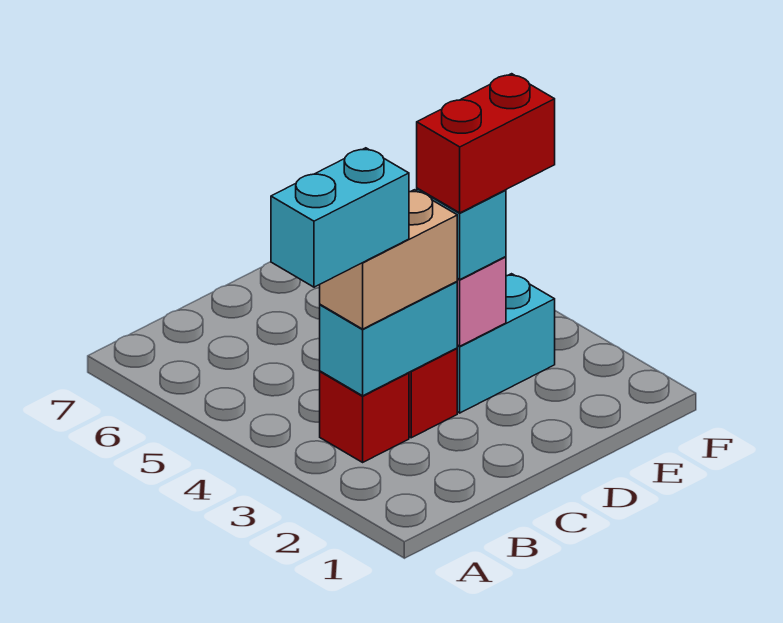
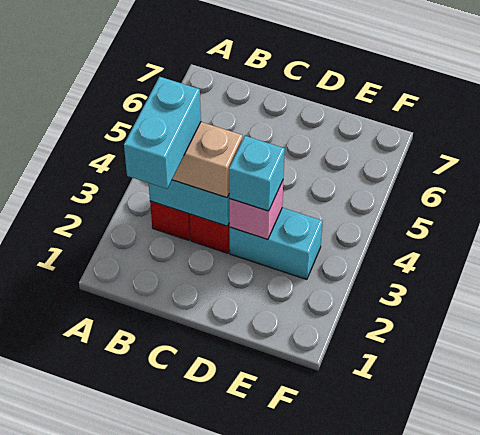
cyan 1x2 brick [271,148,409,287] -> cyan 1x2 brick turned to [124,77,201,189]
red 1x2 brick [417,74,555,213] -> none

